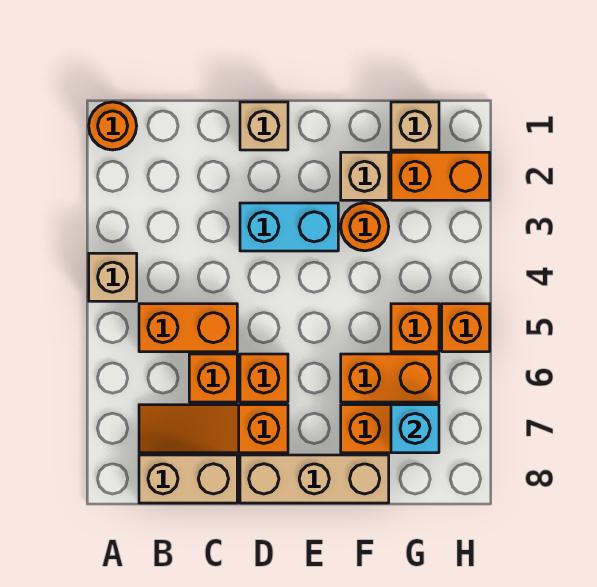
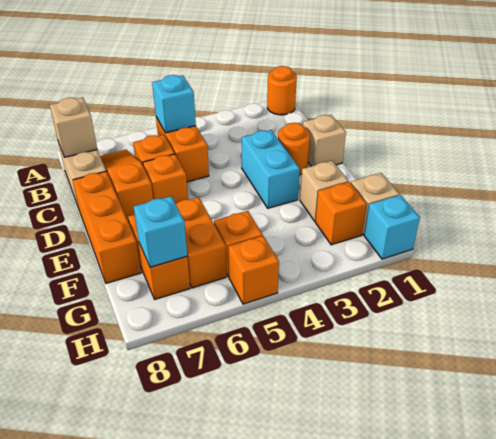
tan 1x1 brick [89,253,137,301] -> tan 1x1 brick moved to [50,97,97,157]
none -> cyan 1x1 brick [152,75,196,133]
tan 1x3 brick [240,455,389,503] -> orange 1x3 brick [73,171,141,283]
orange 1x1 round brick [341,203,389,251] -> orange 1x1 round brick moved to [278,123,310,175]
orange 1x2 brick [391,152,490,200] -> orange 1x1 brick [315,182,367,245]
none -> cyan 1x1 brick [364,195,420,259]

